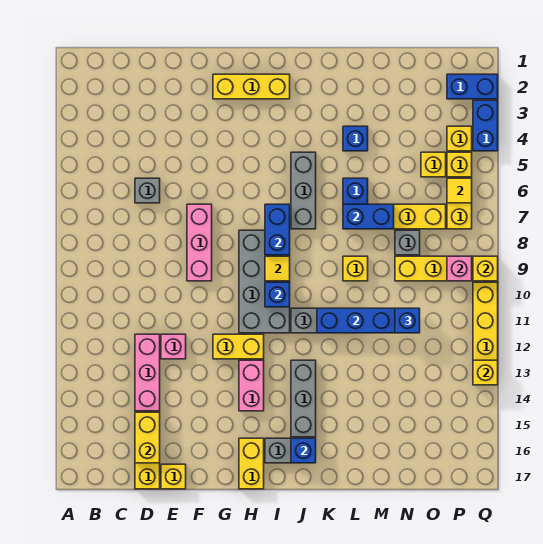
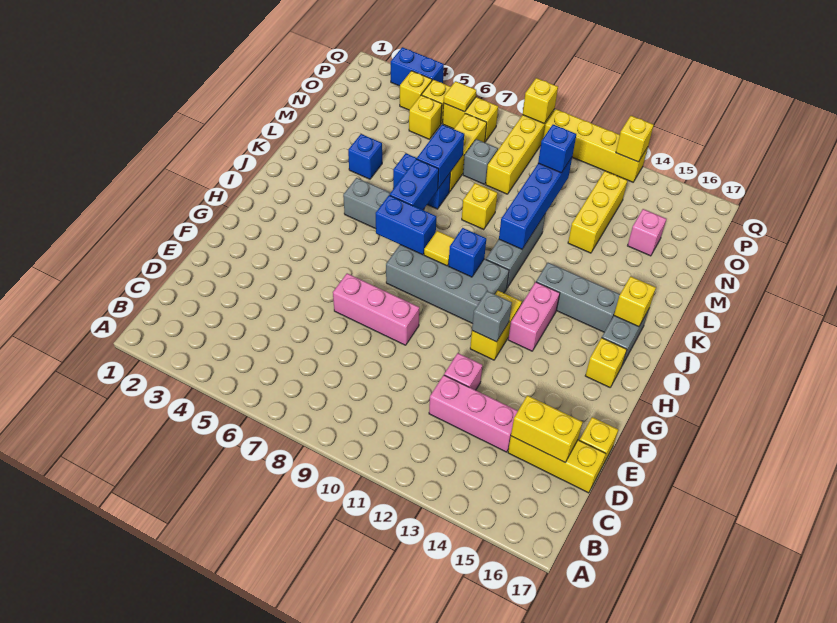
grey 1x1 brick [135,178,160,203] -> grey 1x1 brick moved to [472,291,512,342]
yellow 1x3 brick [213,74,290,99] -> yellow 1x3 brick moved to [568,171,628,253]
pink 1x2 brick [239,360,264,411] -> pink 1x2 brick turned to [508,282,560,351]
yellow 1x2 brick [239,438,264,489] -> yellow 1x1 brick [585,338,627,387]
blue 1x1 brick [291,438,316,463] -> yellow 1x1 brick [614,276,656,327]
blue 1x2 brick [447,74,498,99] -> blue 1x2 brick moved to [390,159,439,210]
pink 1x1 brick [447,256,472,281] -> pink 1x1 brick moved to [628,209,666,256]

